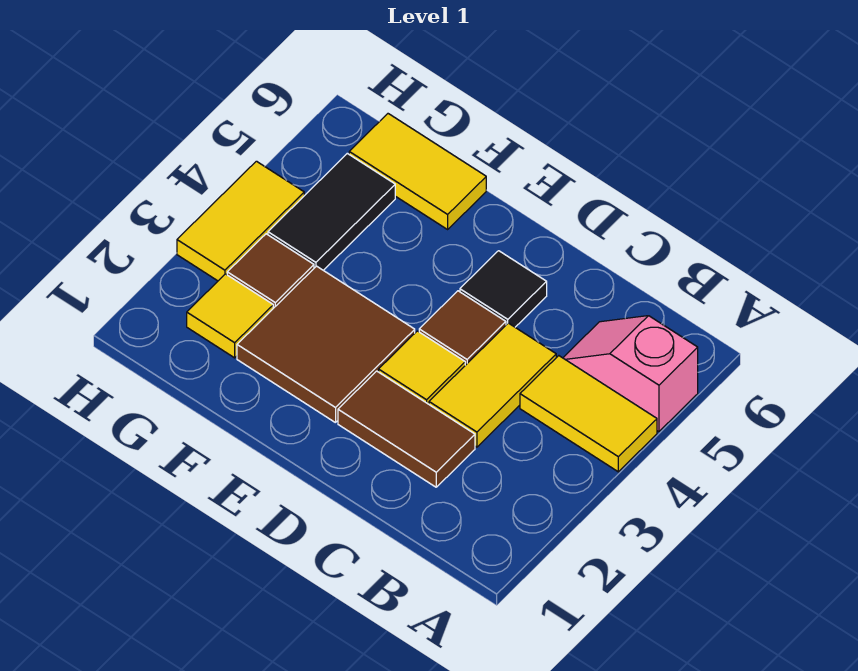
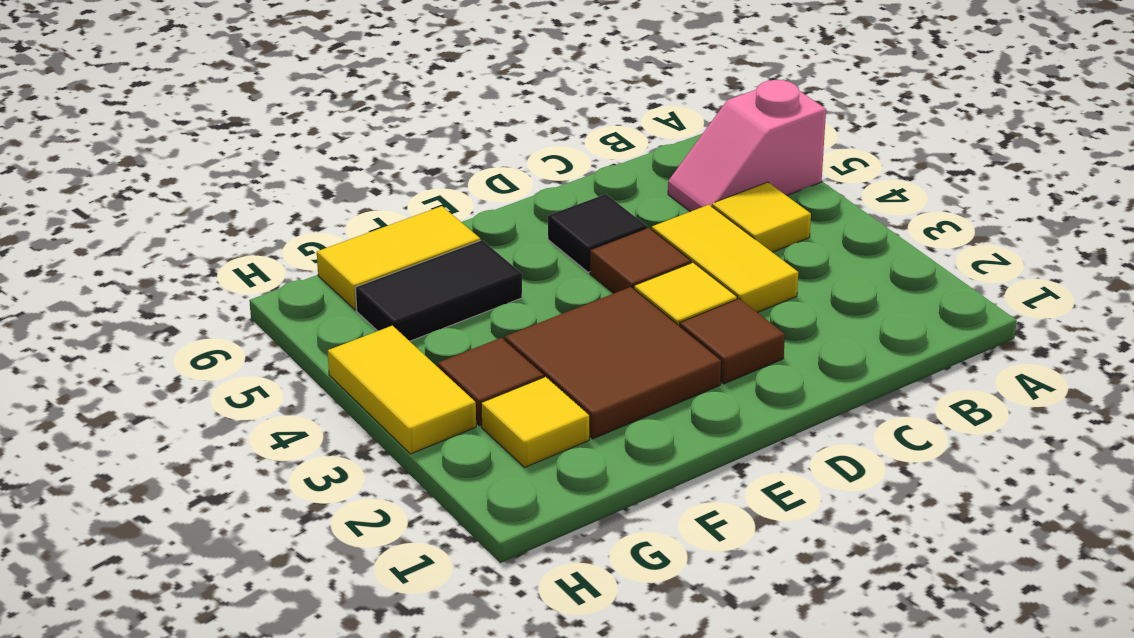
yellow 1x2 tile [520,356,657,472] -> yellow 1x1 tile [712,182,811,252]
brown 1x2 tile [338,371,475,487] -> brown 1x1 tile [680,299,785,384]
black 1x2 tile [268,153,395,270] -> black 1x2 tile turned to [355,240,522,341]

